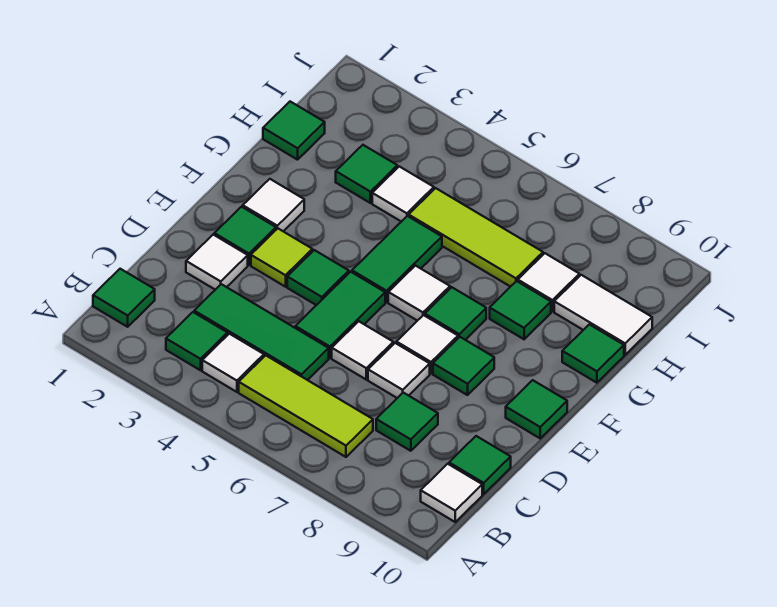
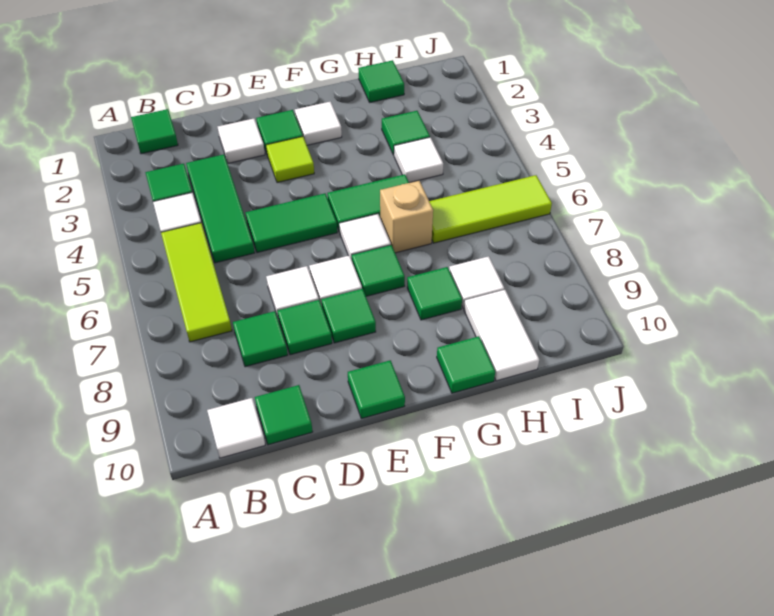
white 1x1 tile [332,321,393,379] -> none
green 1x1 tile [287,250,349,305] -> green 1x1 tile moved to [277,300,332,355]
none -> tan 1x1 brick [380,180,433,253]
lime 1x3 tile [409,188,543,287] -> lime 1x3 tile turned to [429,175,552,243]

